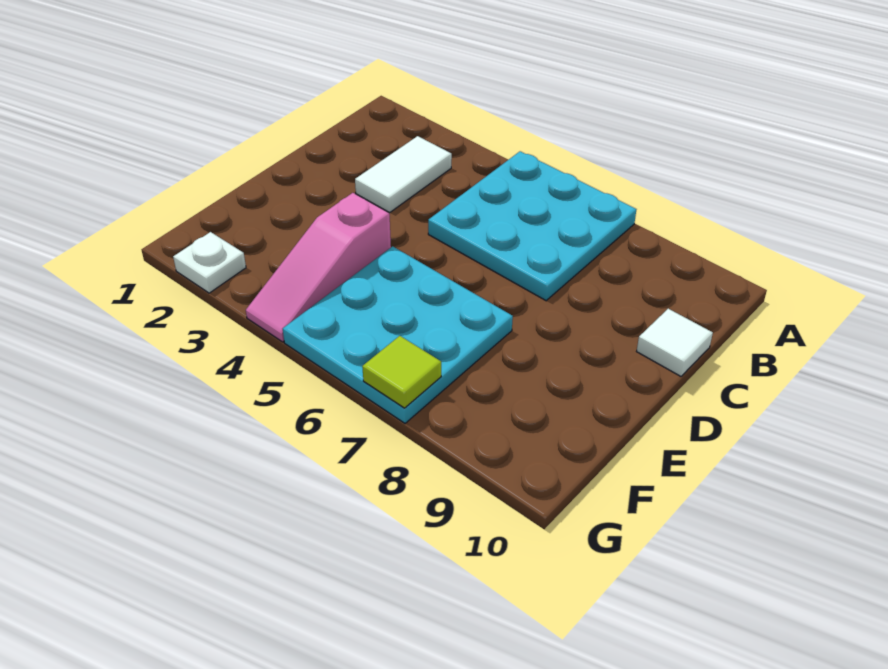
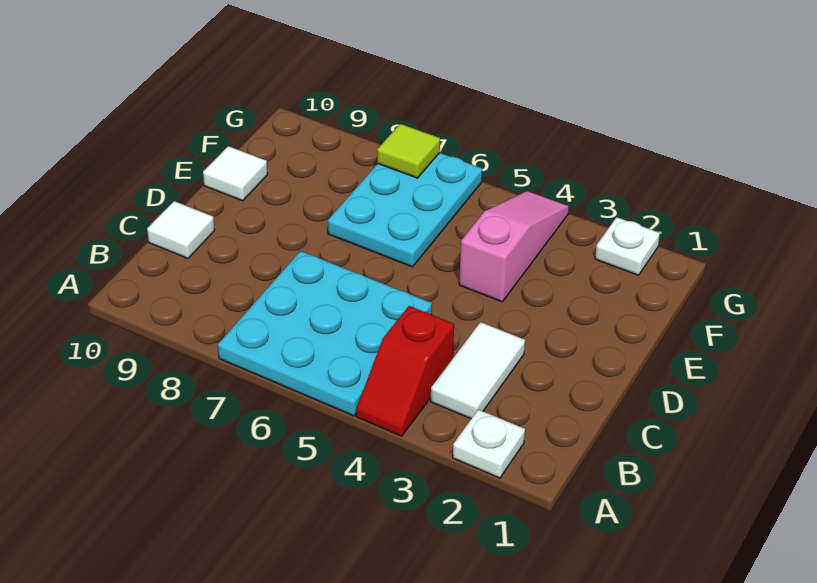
none -> white 1x1 plate [453,409,525,478]
none -> red 1x2 slope [356,306,454,436]
cyan 3x3 plate [283,246,513,423] -> cyan 2x3 plate [328,153,482,267]
none -> white 1x1 tile [203,146,268,201]

